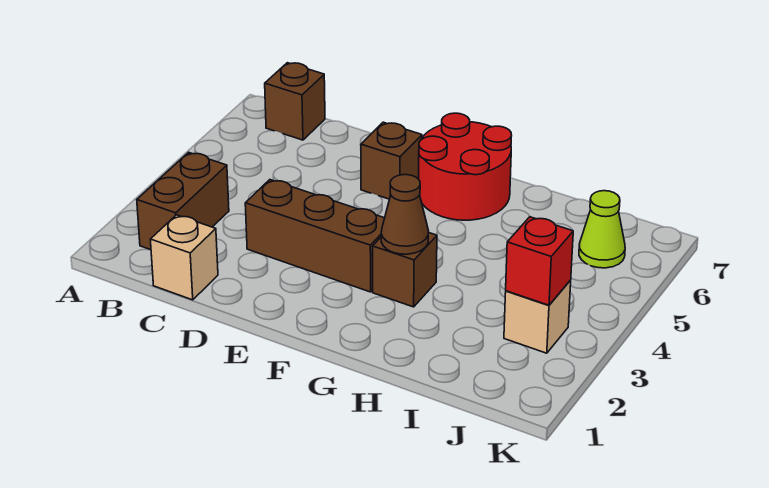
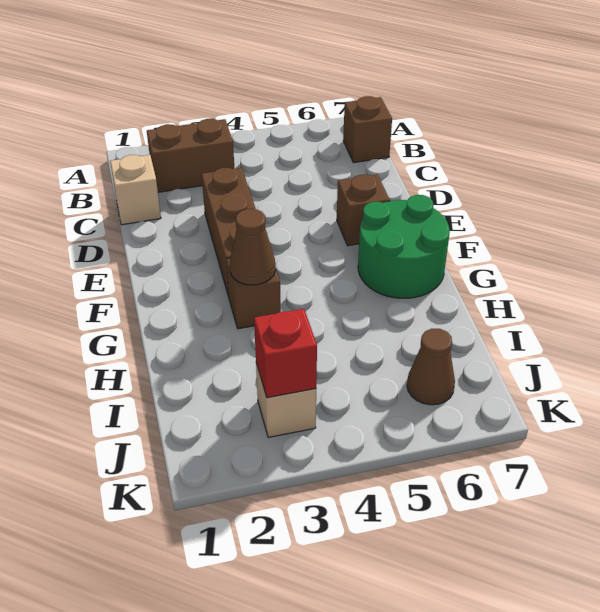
red 2x2 round brick [419,113,512,220] -> green 2x2 round brick [358,195,450,298]
lime 1x1 cone [579,191,625,268] -> brown 1x1 cone [407,329,455,405]

